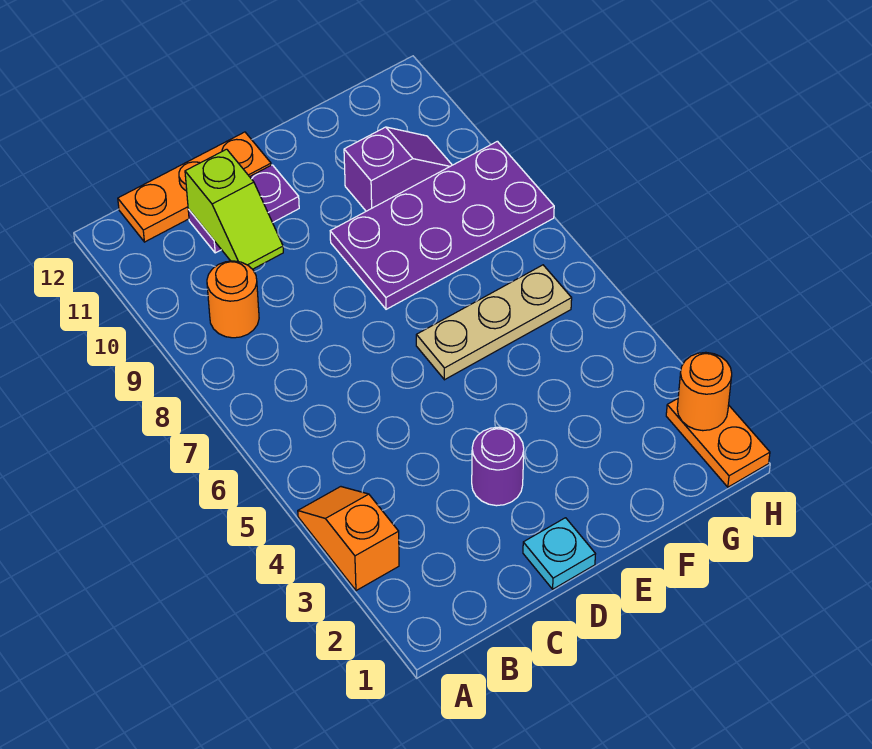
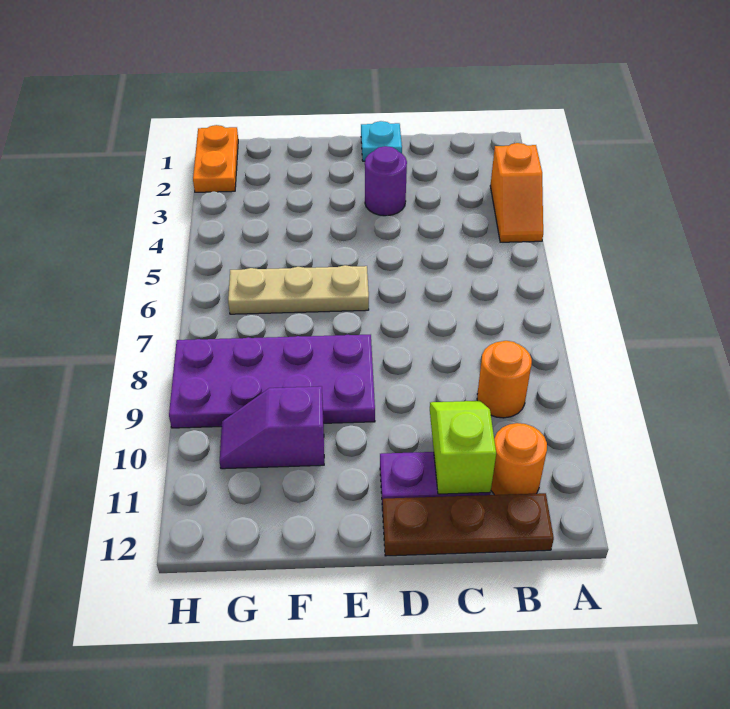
orange 1x3 plate [118,132,271,242] -> brown 1x3 plate [382,493,554,556]
orange 1x1 round brick [677,352,732,431] -> orange 1x1 round brick moved to [491,423,547,495]

